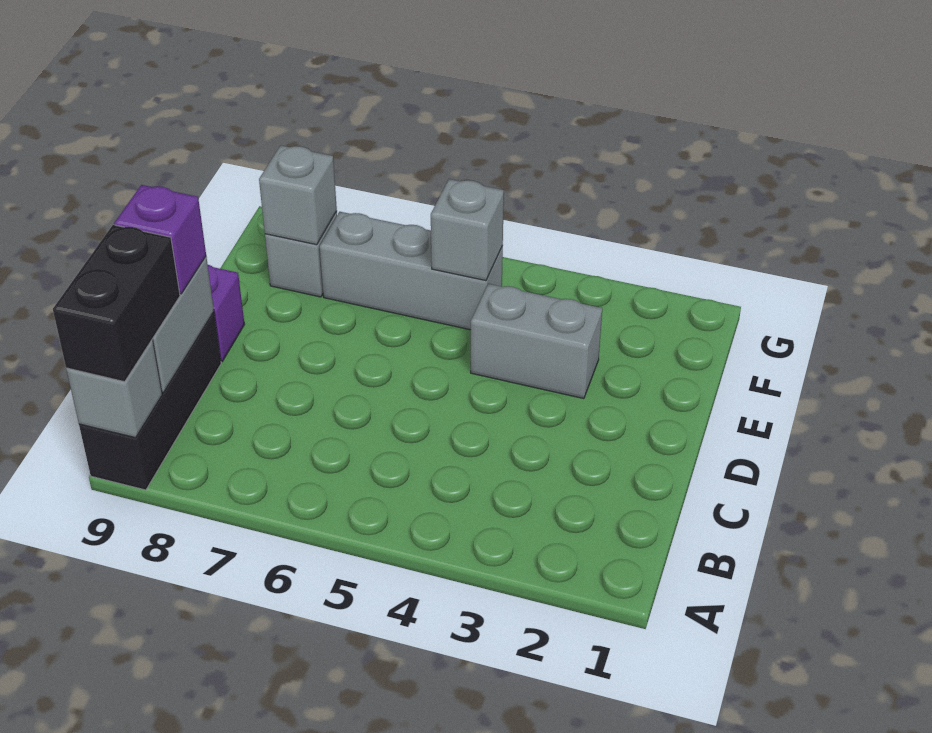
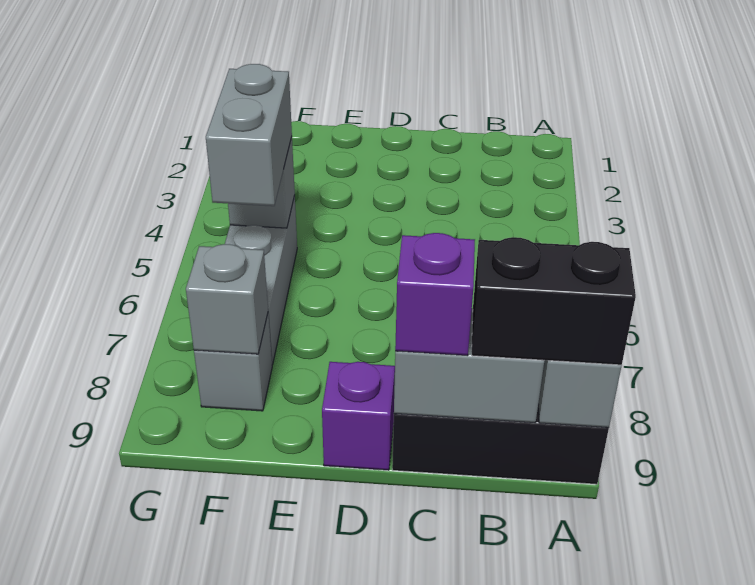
grey 1x2 brick [471,284,602,399] -> grey 1x2 brick moved to [206,64,292,206]

